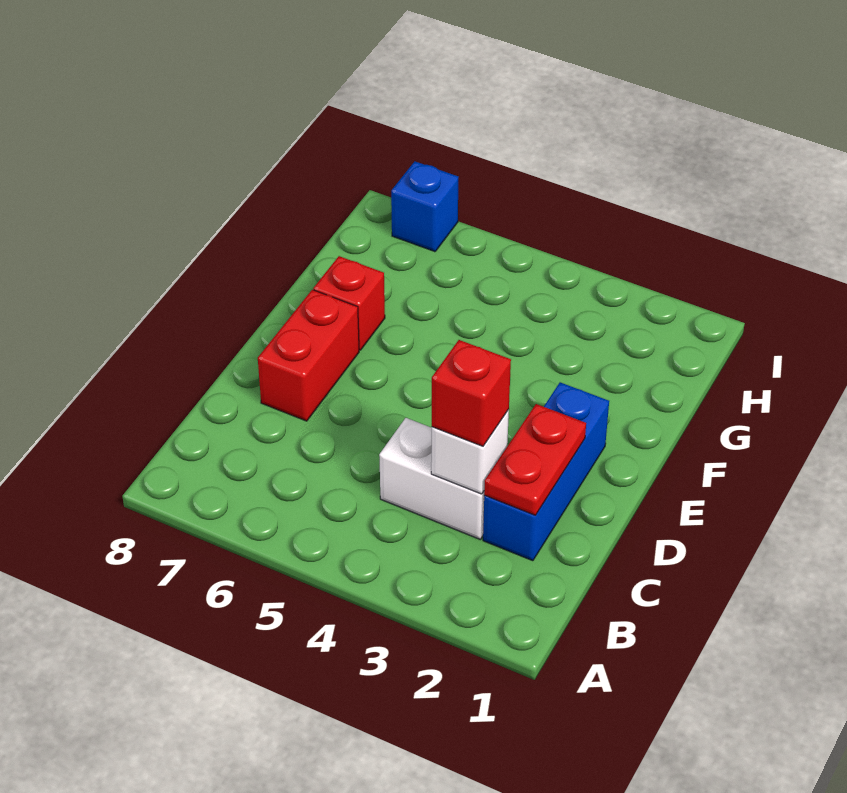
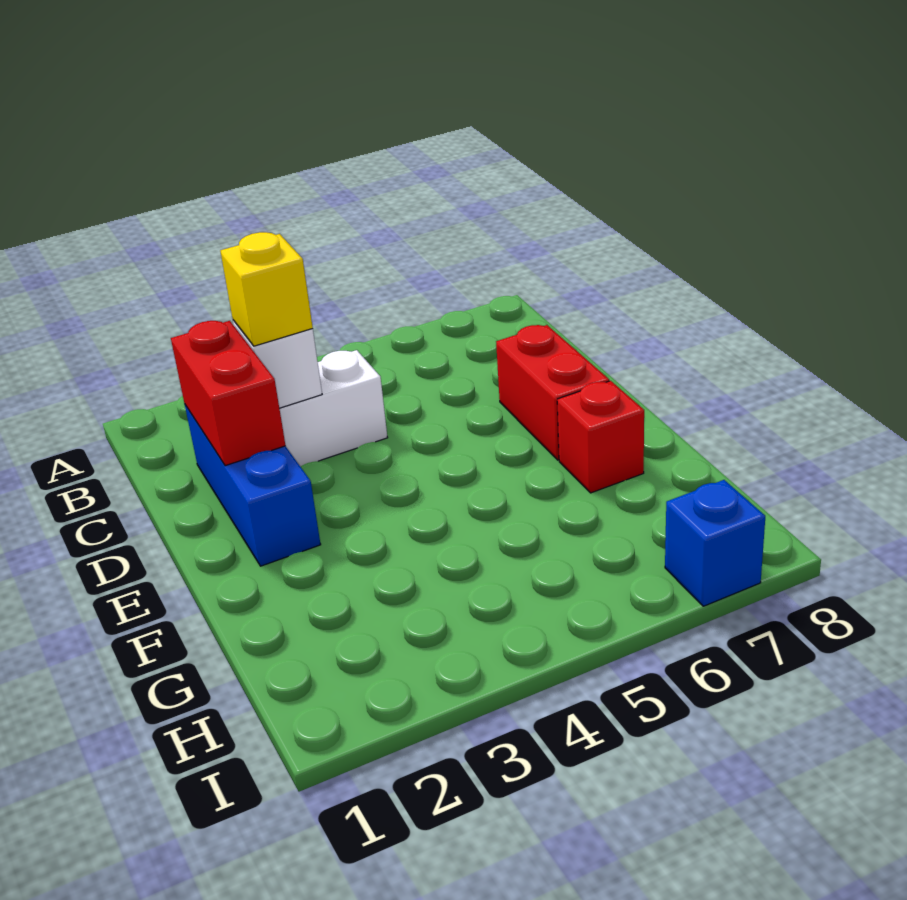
red 1x2 plate [484,404,586,515] -> red 1x2 brick [171,321,286,466]
red 1x1 brick [432,340,511,446] -> yellow 1x1 brick [220,232,313,346]

